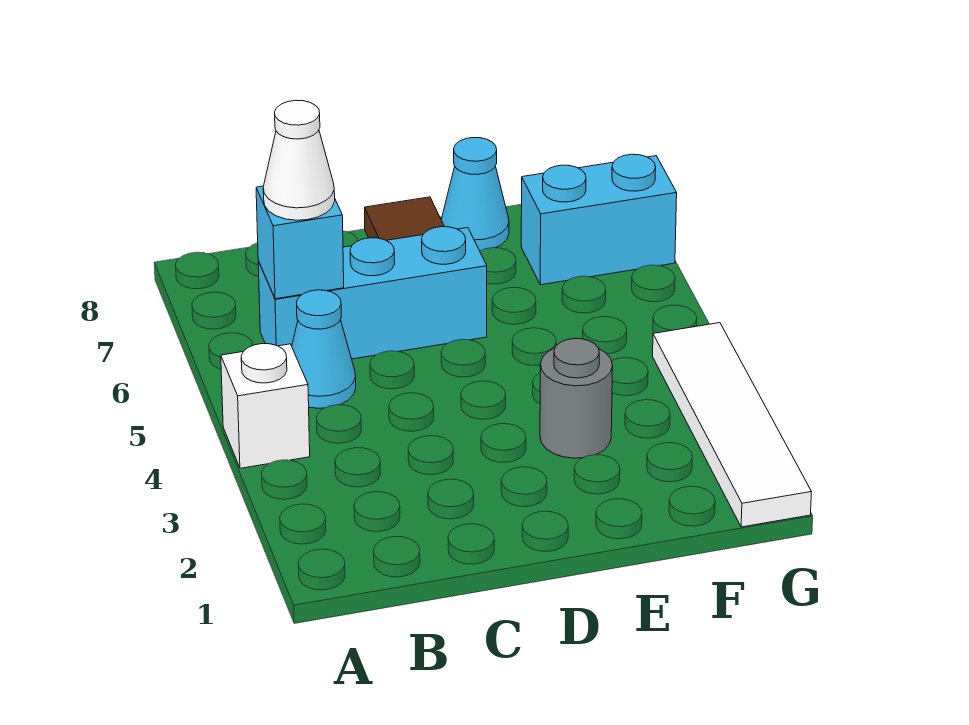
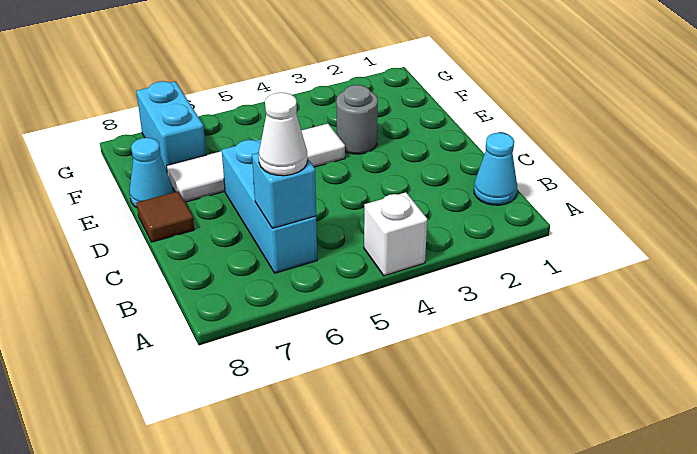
cyan 1x1 cone [292,290,356,408] -> cyan 1x1 cone moved to [474,133,517,205]
white 1x4 tile [653,323,811,527] -> white 1x4 tile moved to [167,124,345,202]

